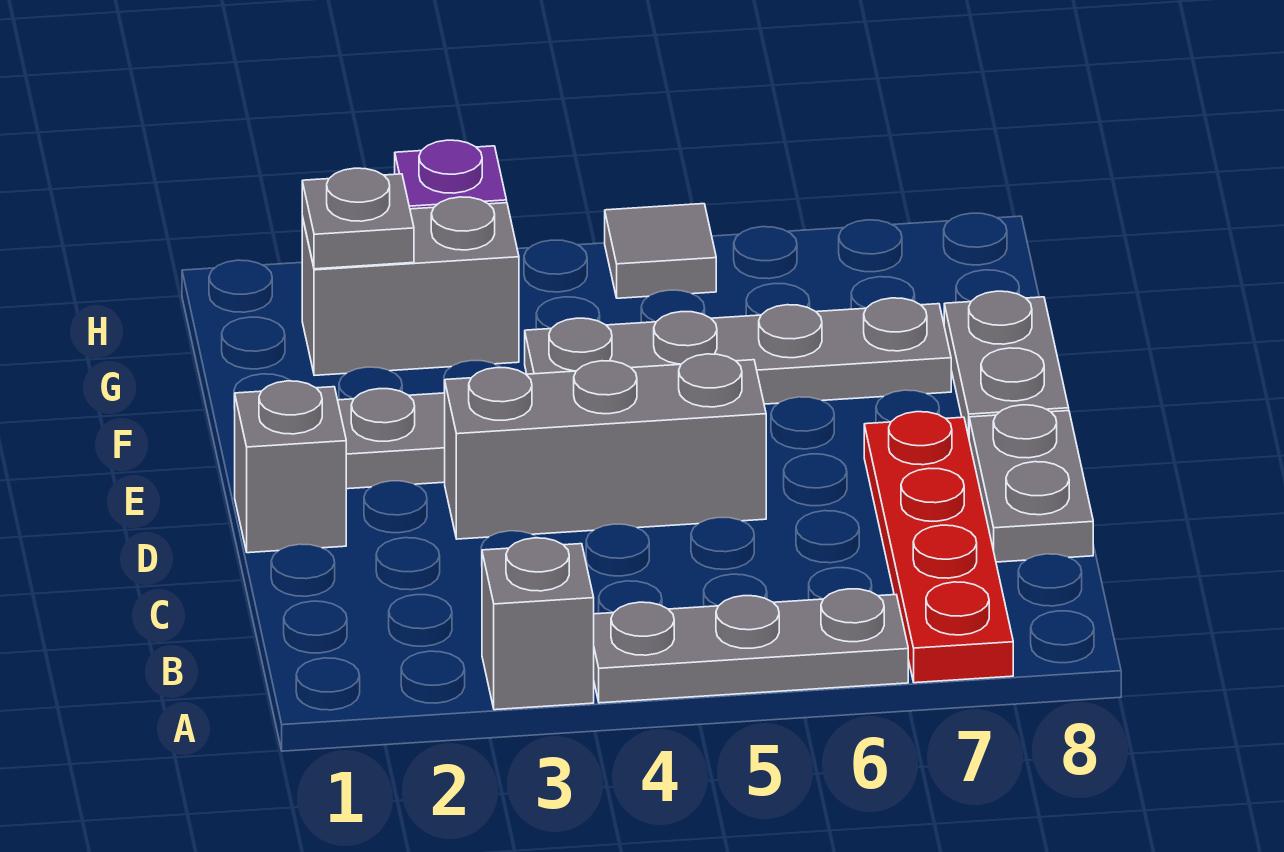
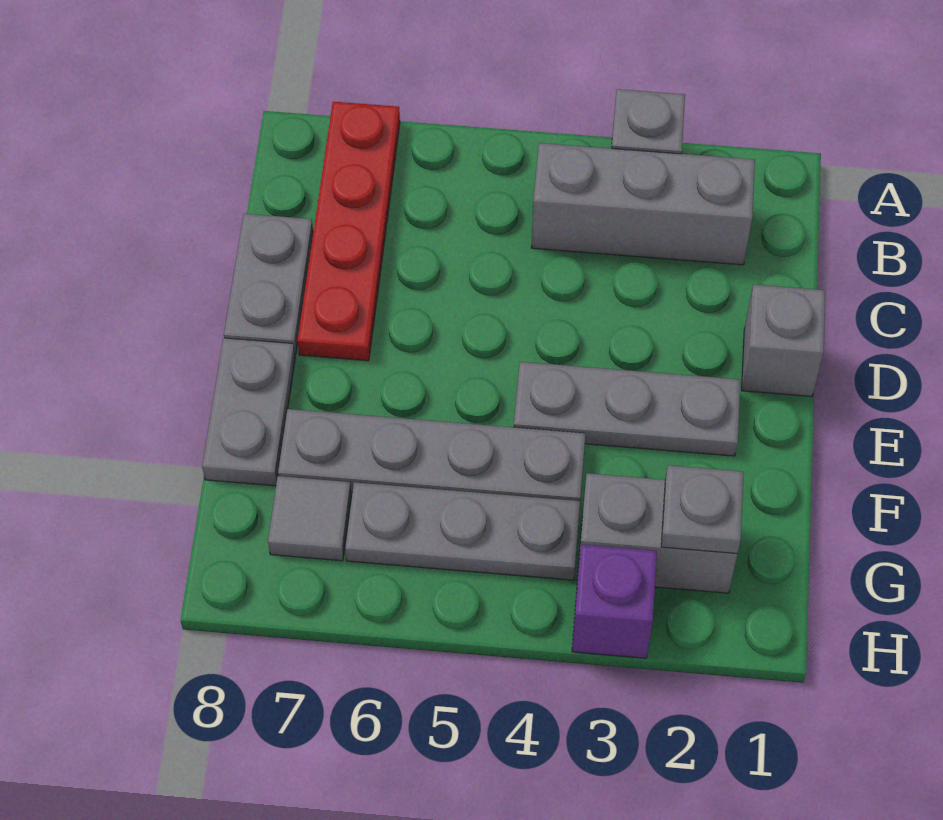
grey 1x3 plate [594,589,908,703] -> grey 1x3 plate moved to [345,482,580,580]
grey 1x3 brick [445,354,766,539] -> grey 1x3 brick moved to [531,143,755,265]
grey 1x1 tile [605,204,716,298] -> grey 1x1 tile moved to [268,476,351,561]

